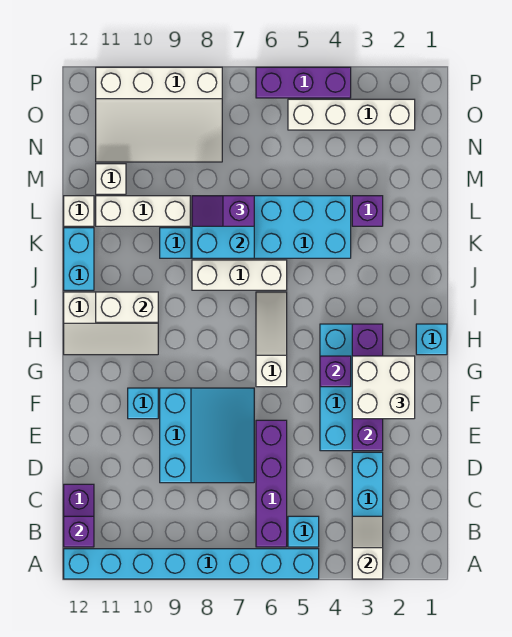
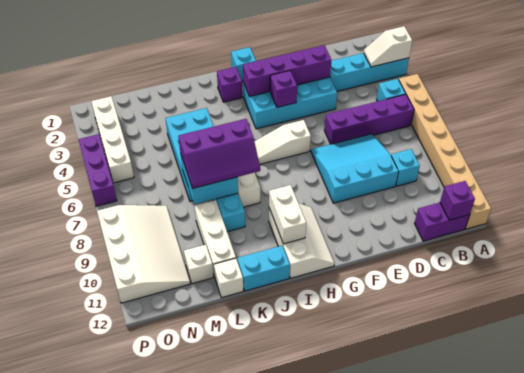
cyan 1x8 brick [64,549,319,579] -> tan 1x8 brick [399,74,491,229]
white 2x2 brick [352,356,415,419] -> none
cyan 1x1 brick [128,388,158,419] -> cyan 1x1 brick moved to [391,149,420,186]
purple 1x1 brick [352,196,383,226] -> purple 1x1 brick moved to [217,67,242,102]
purple 1x2 slope [192,196,254,226] -> purple 2x3 slope [178,119,260,189]

